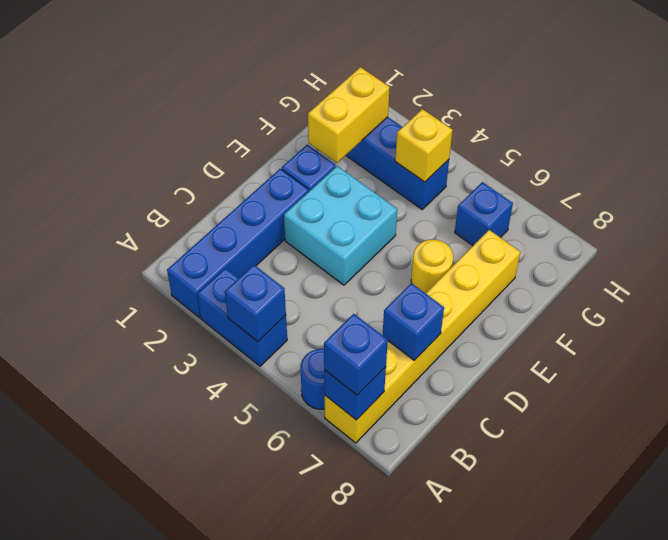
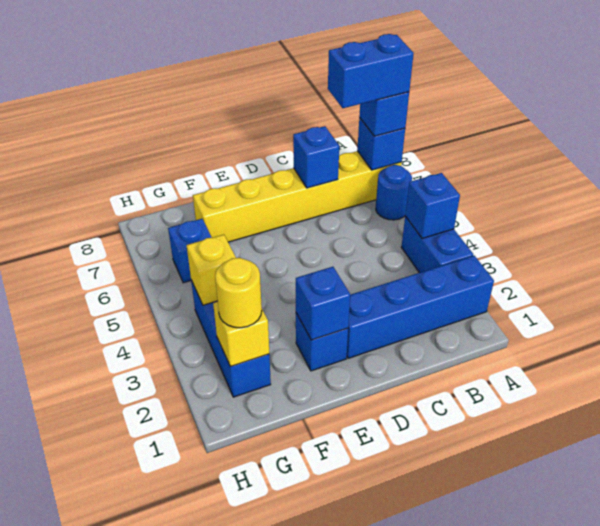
none -> blue 1x2 brick [328,34,414,108]
cyan 2x2 brick [284,166,397,285] -> none
none -> blue 1x1 brick [296,267,350,340]
yellow 1x1 round brick [411,240,453,293] -> yellow 1x1 round brick moved to [215,258,262,328]
yellow 1x2 brick [308,67,390,163] -> yellow 1x1 brick [213,302,269,367]

